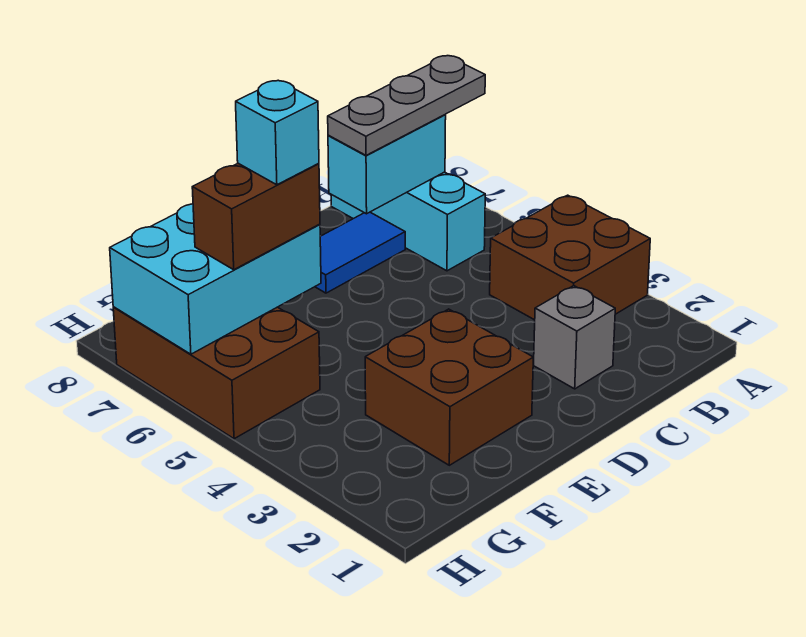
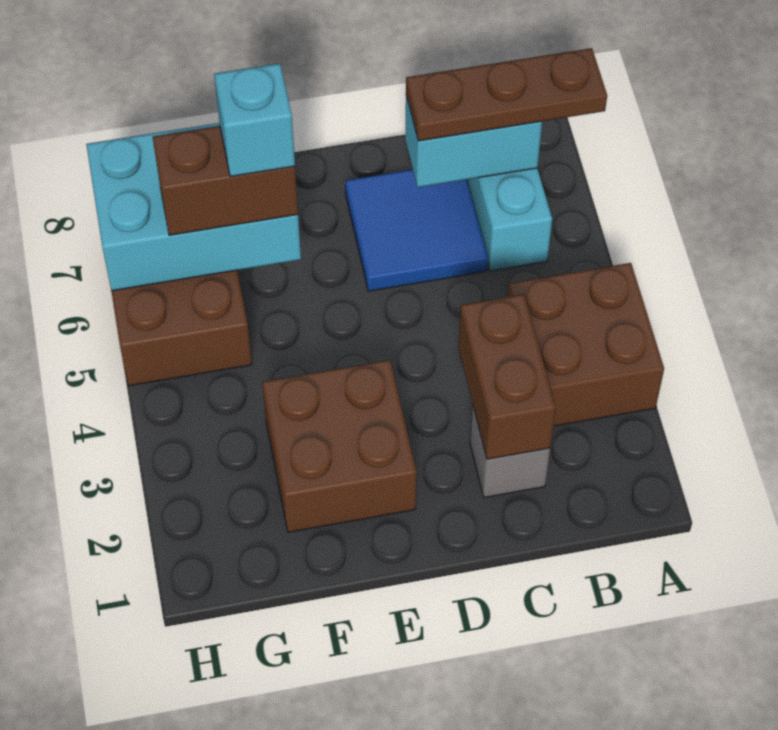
grey 1x3 plate [328,56,485,155] -> brown 1x3 plate [406,48,607,141]
none -> brown 1x2 brick [458,294,556,459]
blue 1x2 tile [315,212,405,293] -> blue 2x2 tile [345,170,488,291]

